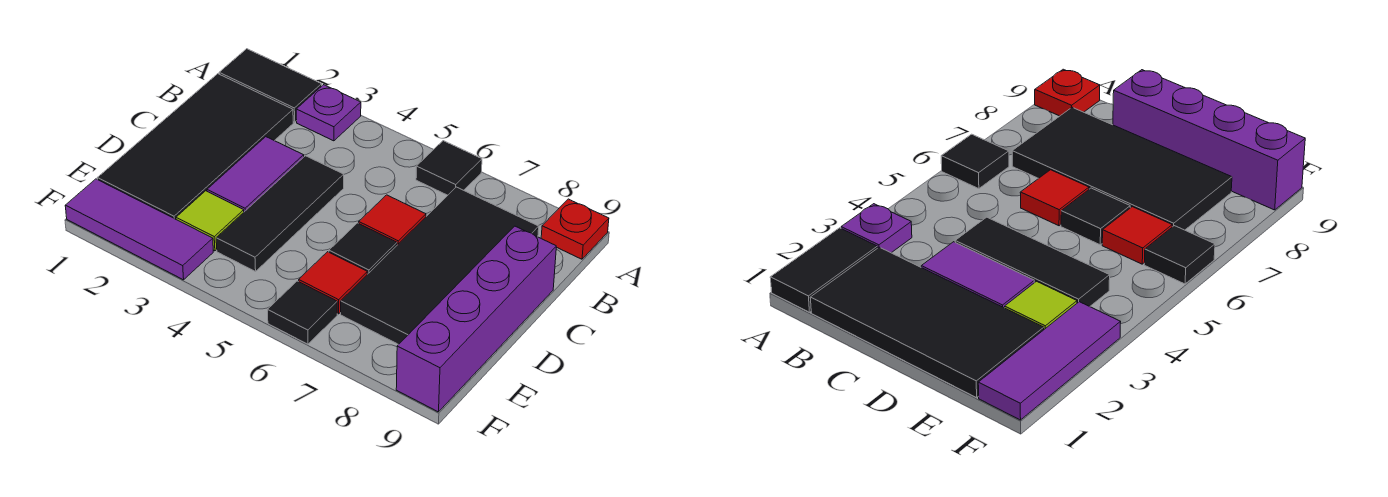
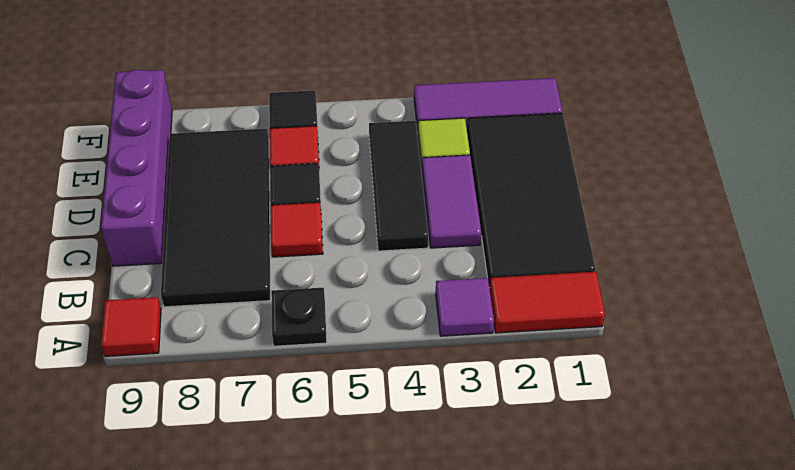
black 1x2 tile [219,49,322,122] -> red 1x2 tile [489,272,605,333]
purple 1x1 plate [296,85,361,141] -> purple 1x1 tile [436,278,494,336]
black 1x1 tile [416,141,482,195] -> black 1x1 plate [271,287,327,346]
red 1x1 plate [541,199,609,259] -> red 1x1 tile [101,297,161,356]

